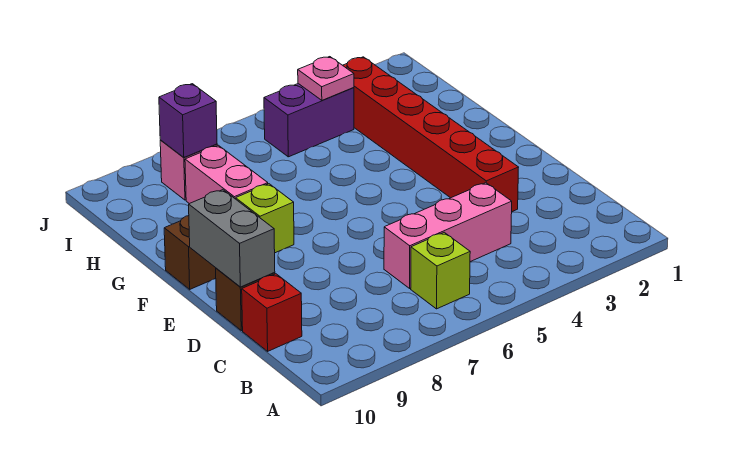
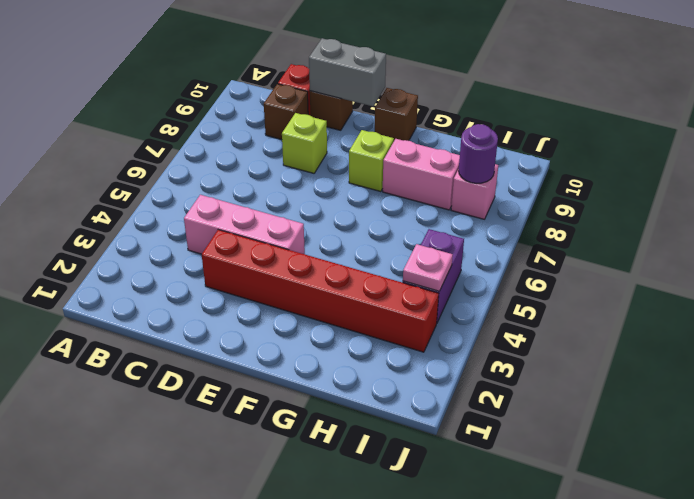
lime 1x1 brick [411,232,470,309] -> lime 1x1 brick moved to [282,113,327,173]
pink 1x3 brick [384,183,512,288] -> pink 1x3 brick turned to [184,195,305,254]
none -> brown 1x1 brick [264,84,308,140]
purple 1x1 brick [159,84,217,157] -> purple 1x1 round brick [459,124,498,183]

